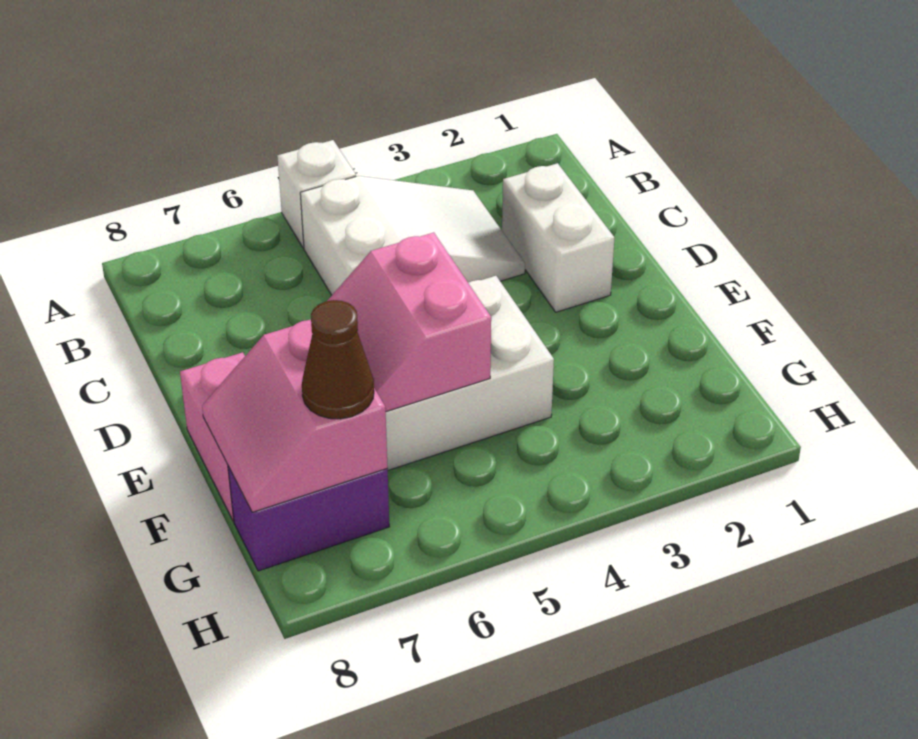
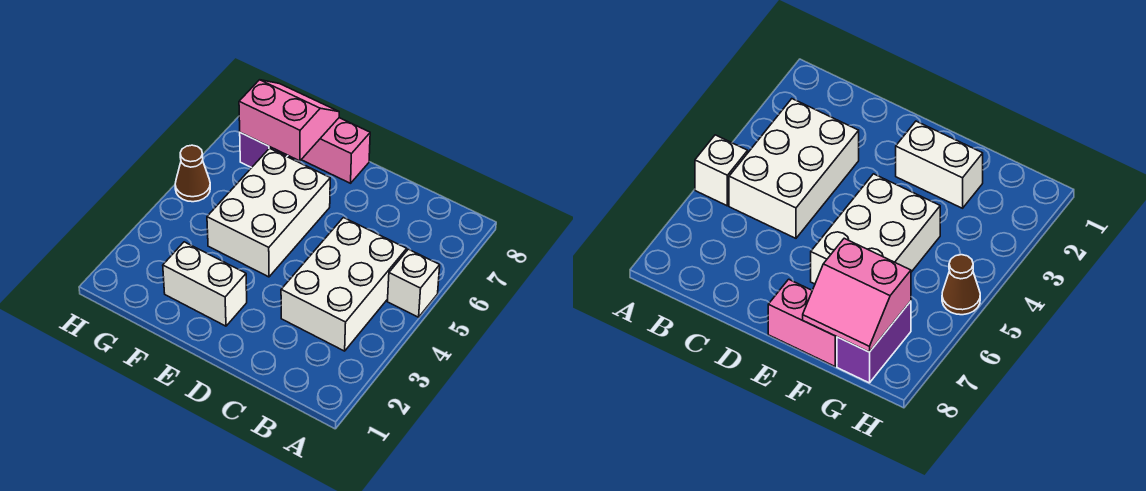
white 2x3 slope [300,176,525,295] -> white 2x3 brick [281,218,407,351]
white 1x2 brick [502,163,614,312] -> white 1x2 brick moved to [163,242,247,326]
pink 2x2 slope [327,232,491,412] -> none
brown 1x1 cone [302,300,374,419] -> brown 1x1 cone moved to [175,145,210,202]

